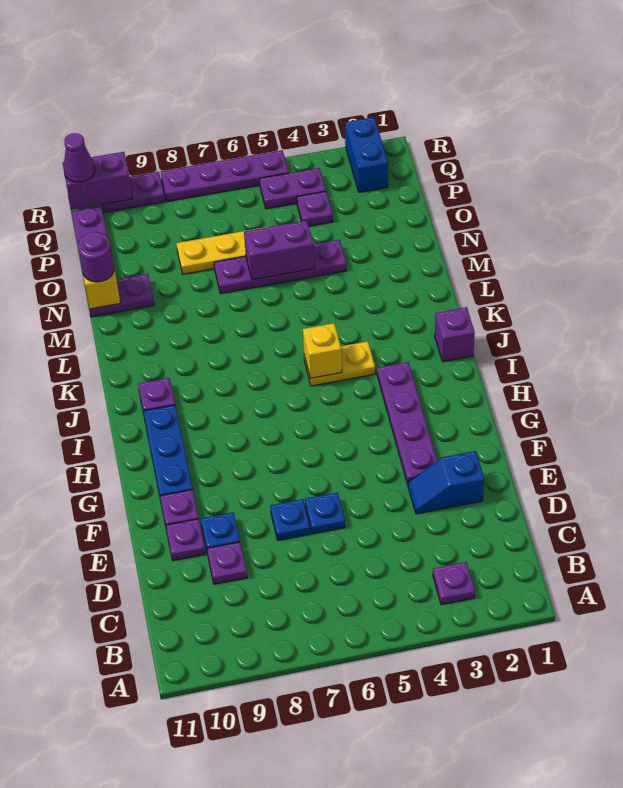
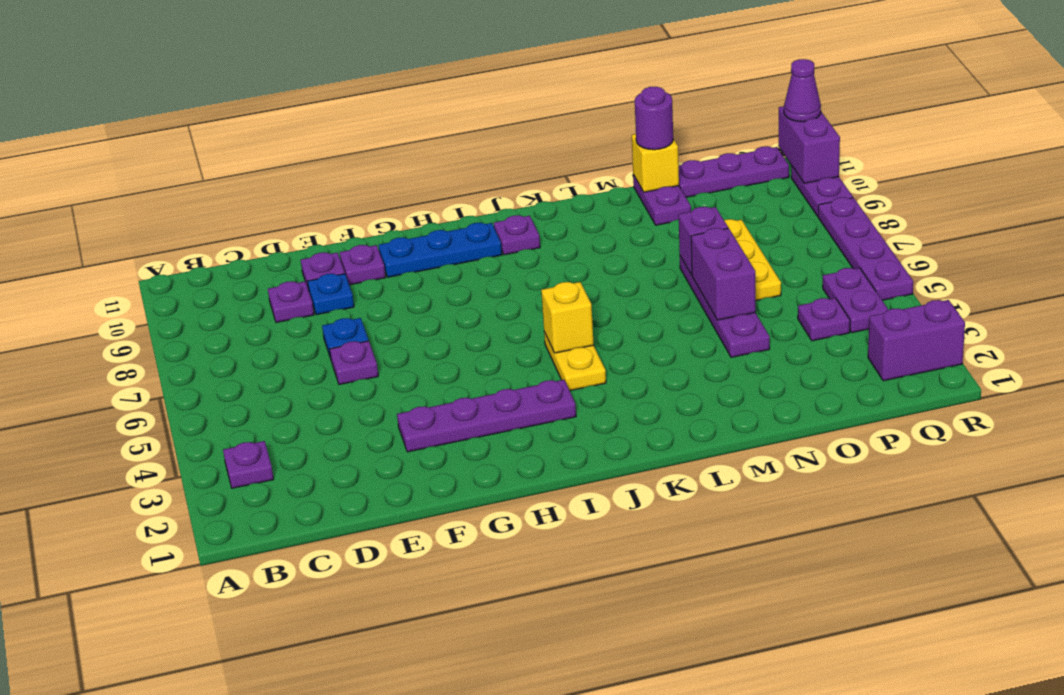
blue 1x2 slope [408,451,484,514] -> none
blue 1x1 plate [305,493,345,534] -> purple 1x1 plate [330,341,378,385]
purple 1x1 brick [435,307,475,362] -> purple 1x1 brick moved to [679,207,728,275]
blue 1x2 brick [345,117,388,192] -> purple 1x2 brick [868,300,965,381]

